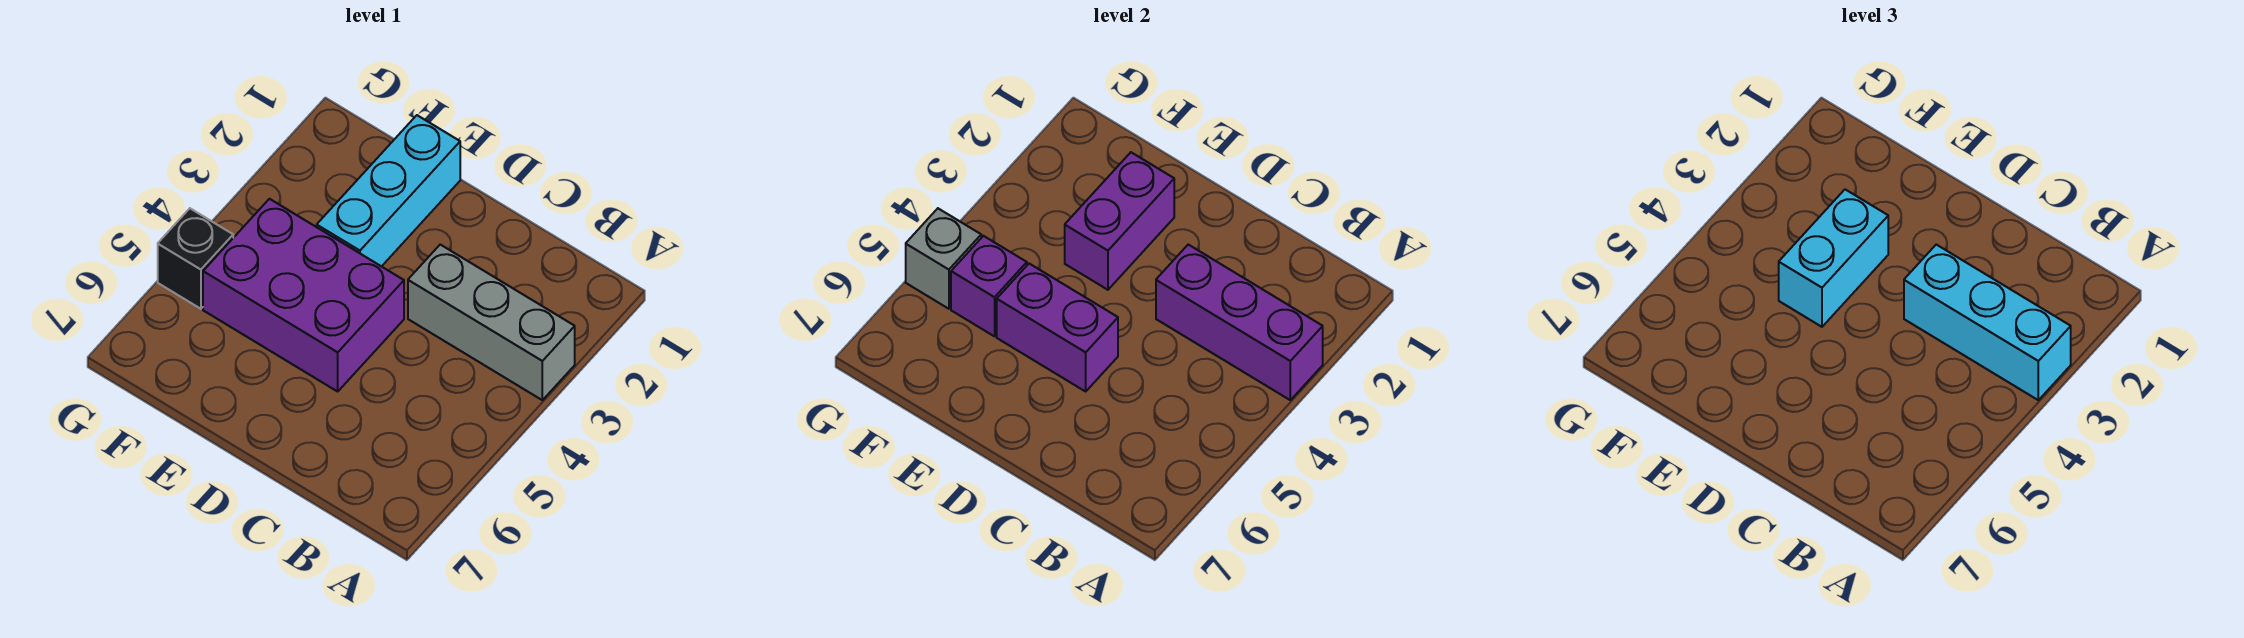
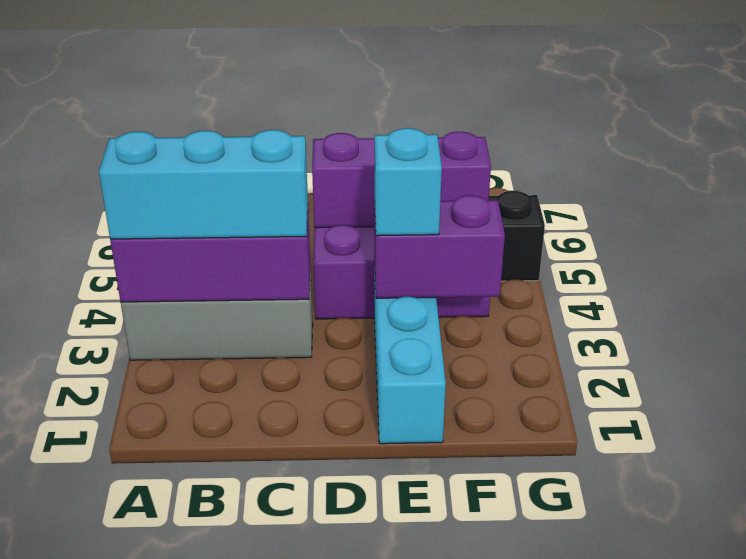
purple 1x2 brick [1065,152,1174,290] -> purple 1x2 brick turned to [374,195,505,298]
cyan 1x2 brick [1779,190,1888,327] -> cyan 1x1 brick [374,128,442,236]
grey 1x1 brick [906,209,981,309] -> none

